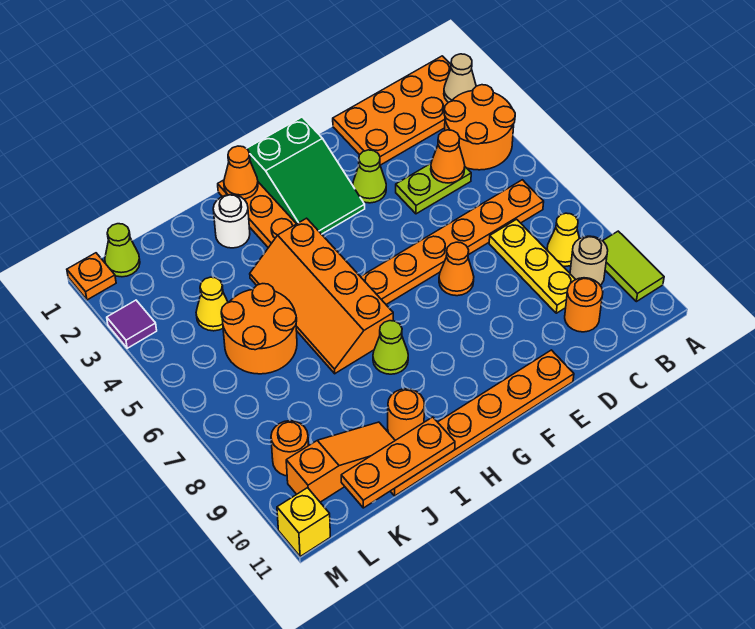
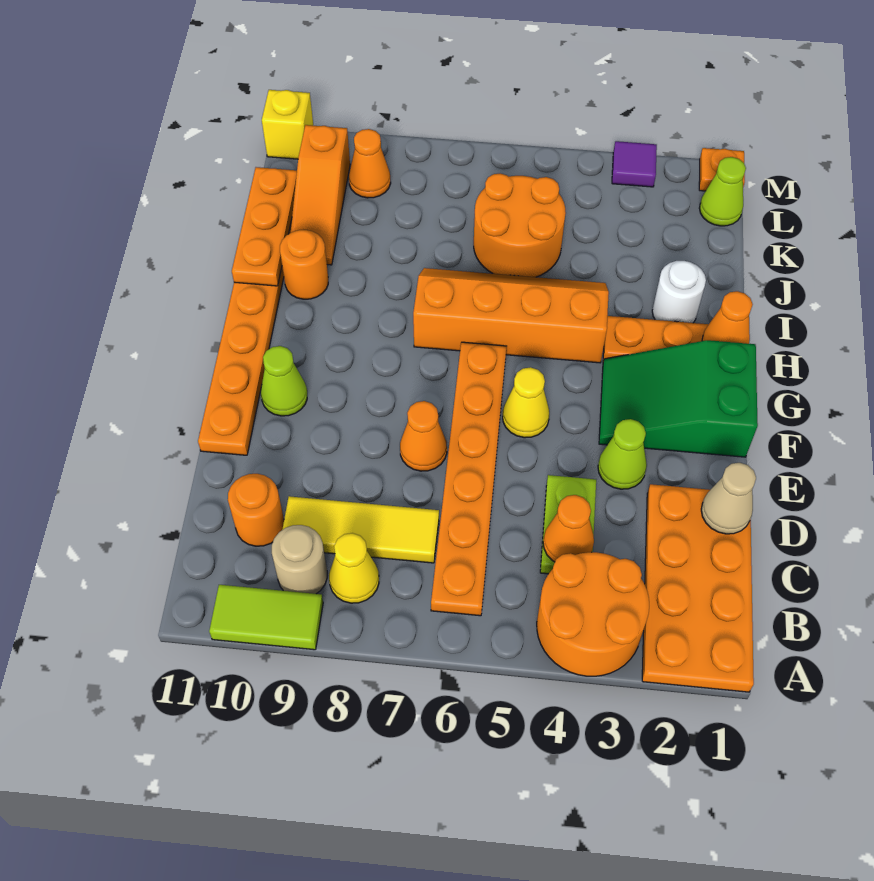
tan 1x1 cone [444,54,476,102] -> tan 1x1 cone moved to [701,463,756,534]
yellow 1x3 plate [489,219,576,313] -> yellow 1x3 tile [282,496,439,563]
lime 1x1 cone [373,321,408,374] -> lime 1x1 cone moved to [261,346,307,416]
yellow 1x1 cone [196,277,228,331] -> yellow 1x1 cone moved to [503,367,549,438]
orange 1x1 round brick [271,421,309,476] -> orange 1x1 cone [349,129,391,198]

